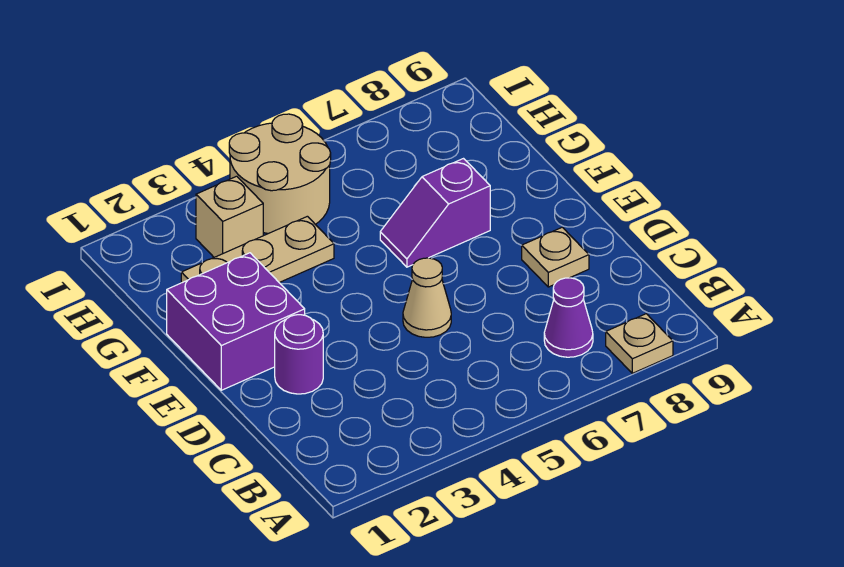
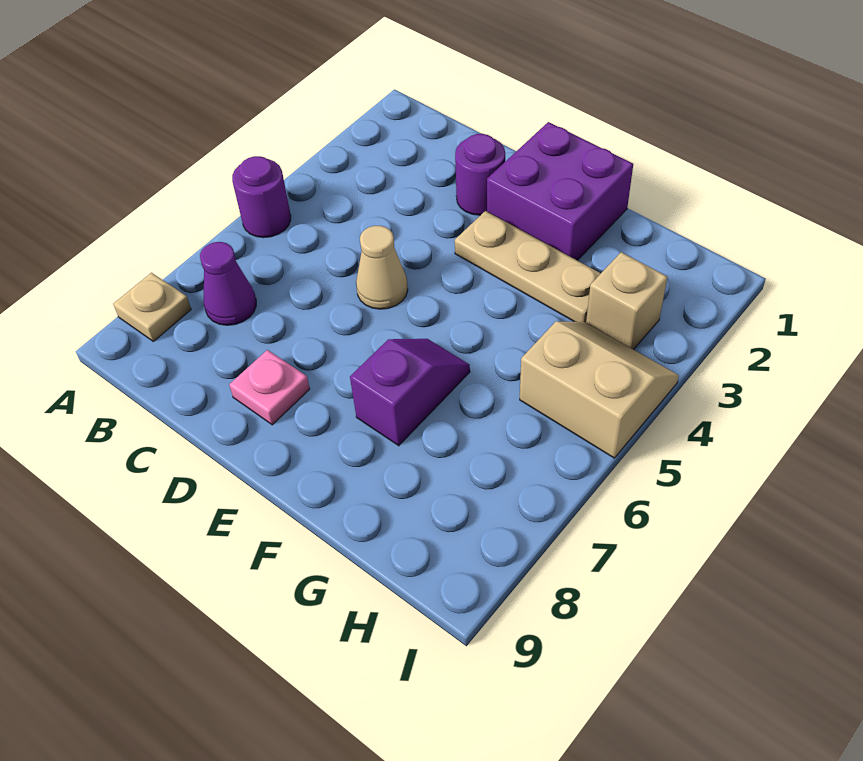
none -> purple 1x1 round brick [232,156,291,238]
tan 1x1 plate [522,227,589,287] -> pink 1x1 plate [229,350,310,425]
tan 1x3 plate [181,216,334,283] -> tan 1x3 plate turned to [455,211,601,322]
tan 2x2 round brick [229,114,331,234] -> tan 2x2 slope [520,321,679,458]

